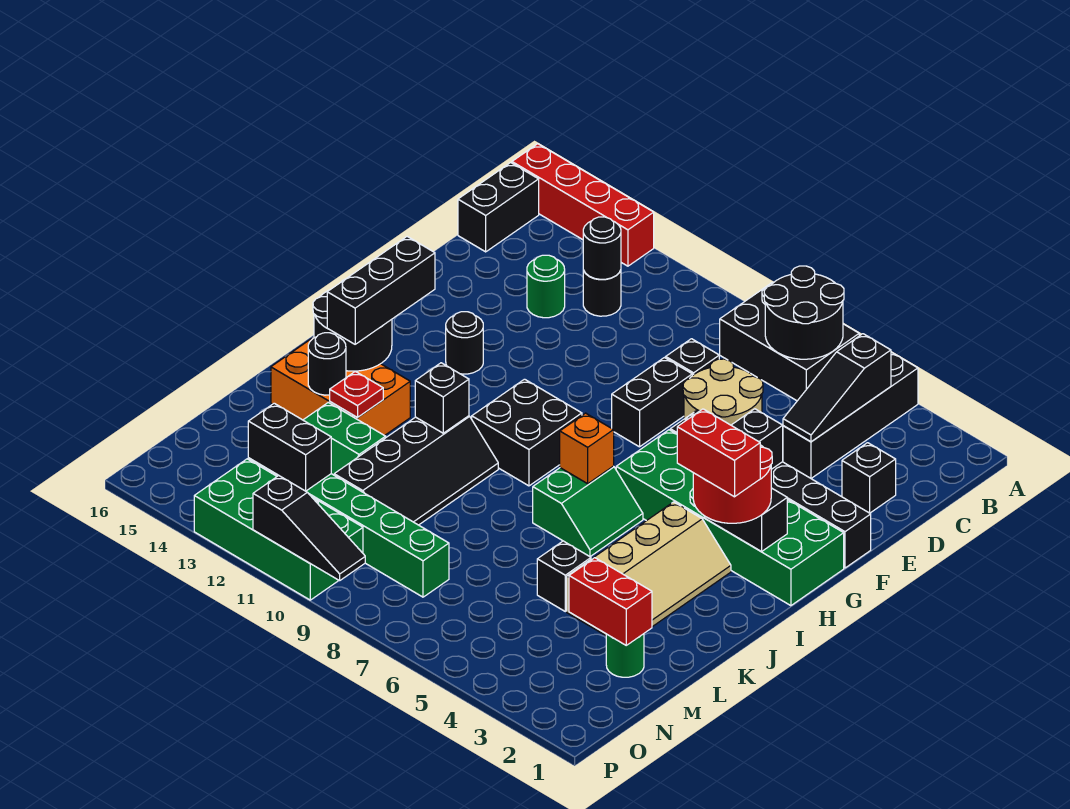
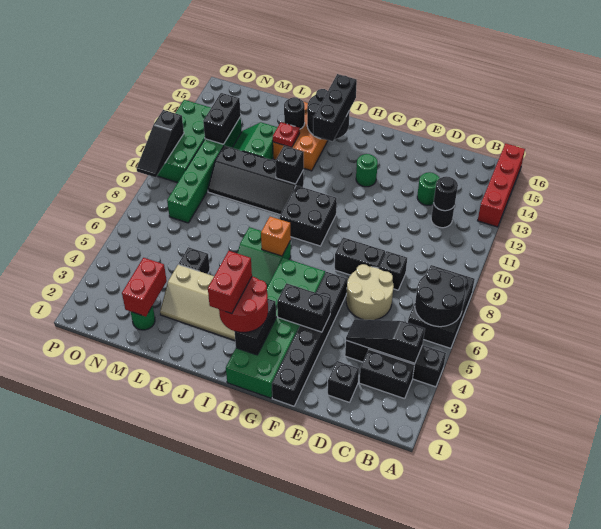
black 1x2 brick [458,163,539,252] -> black 1x2 brick moved to [359,349,414,399]
black 1x1 round brick [446,312,483,374] -> green 1x1 round brick [356,154,378,187]
black 1x3 brick [327,237,435,344] -> black 1x3 brick turned to [313,74,357,141]

